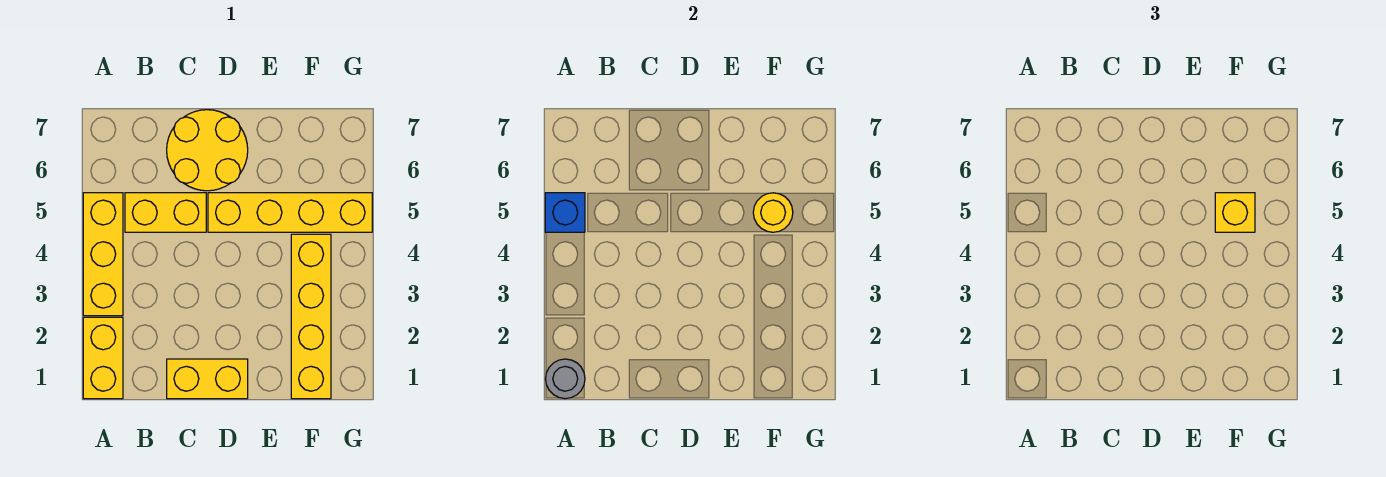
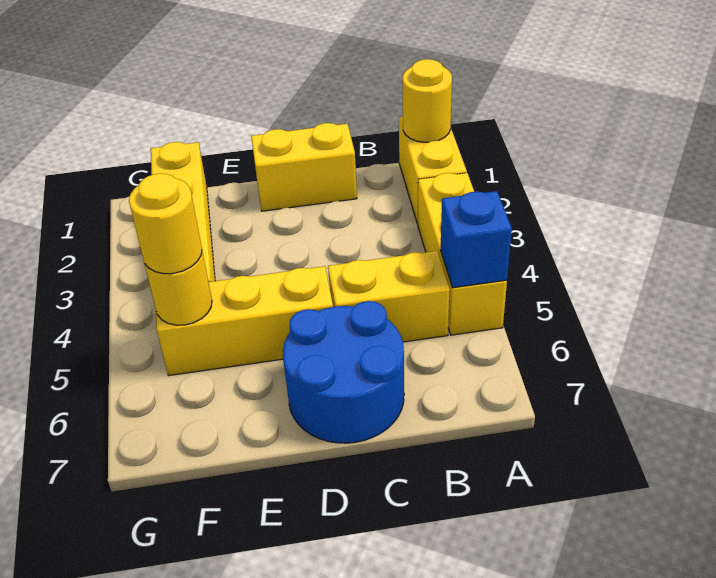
grey 1x1 round brick [546,359,585,399] -> yellow 1x1 round brick [403,59,452,142]
yellow 2x2 round brick [167,110,248,191] -> blue 2x2 round brick [283,301,404,443]
yellow 1x4 brick [208,193,372,232] -> yellow 1x3 brick [156,266,333,376]
yellow 1x1 brick [1215,193,1255,232] -> yellow 1x1 round brick [129,173,202,274]

